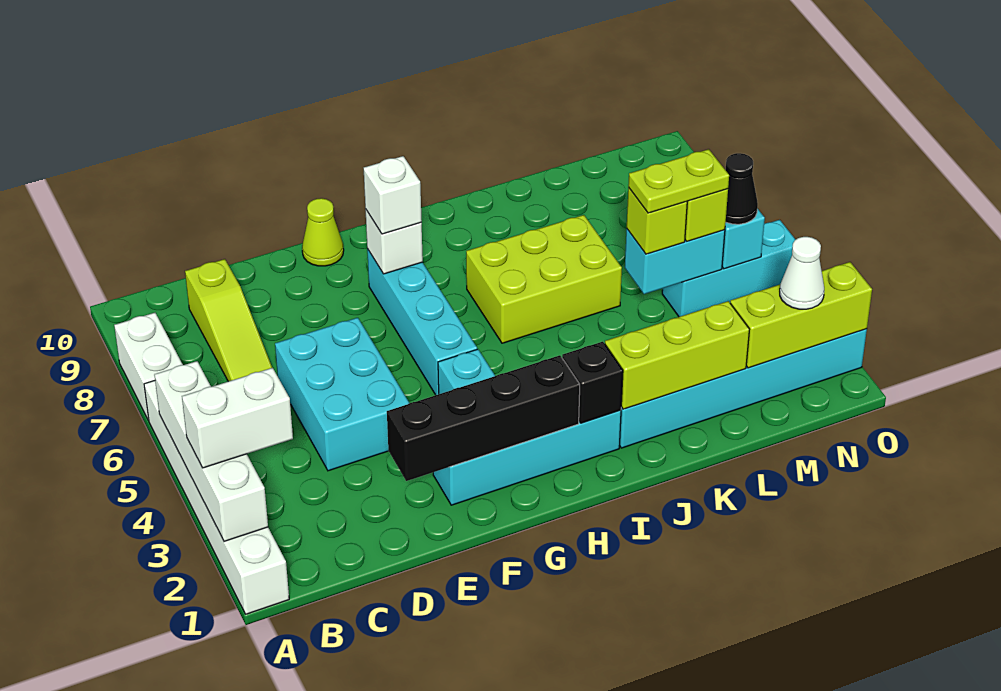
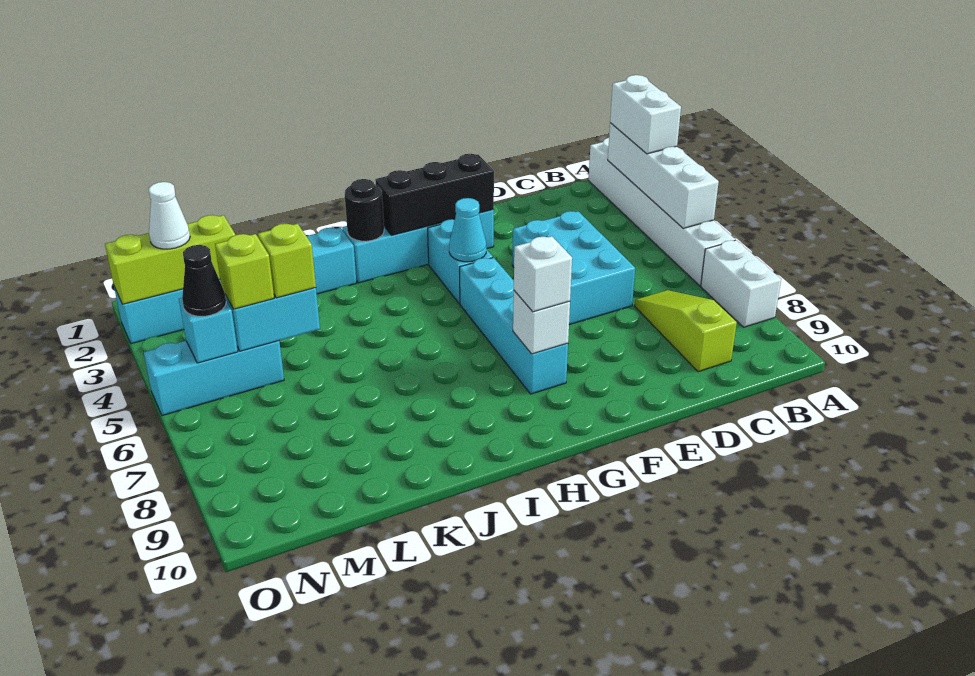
white 1x2 brick [182,368,293,468] -> white 1x2 brick turned to [610,75,681,154]
black 1x4 brick [387,355,580,481] -> black 1x3 brick [375,154,494,235]
lime 1x1 cone [302,198,344,266] -> none
none -> cyan 1x1 cone [449,198,486,262]
black 1x1 brick [562,342,623,423] -> black 1x1 round brick [345,179,384,241]
lime 2x3 brick [466,215,622,343] -> none
lime 1x3 brick [605,301,750,409] -> none
lime 1x2 plate [628,149,729,213] -> none

